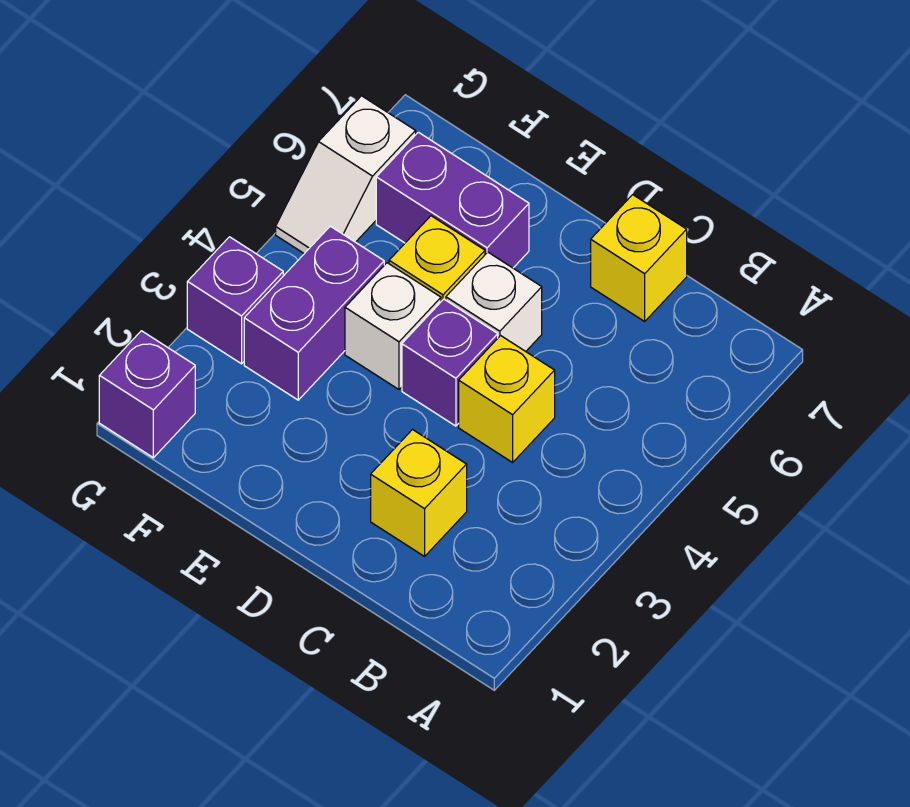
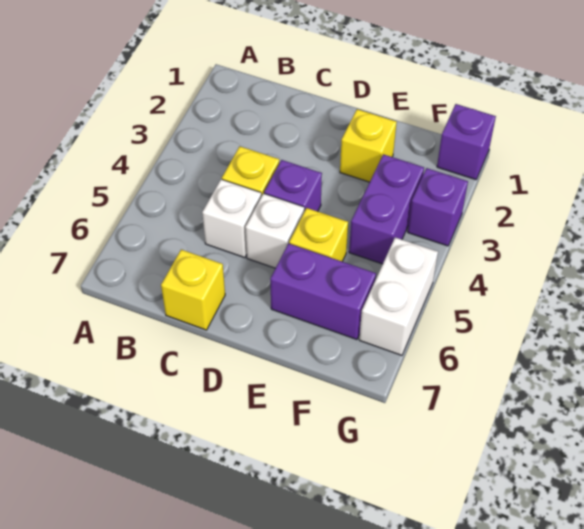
yellow 1x1 brick [371,430,467,556] -> yellow 1x1 brick moved to [340,109,397,182]
white 1x1 brick [345,263,441,389] -> white 1x1 brick moved to [202,179,261,258]
white 1x2 slope [276,96,416,254] -> white 1x2 brick [359,237,438,355]

